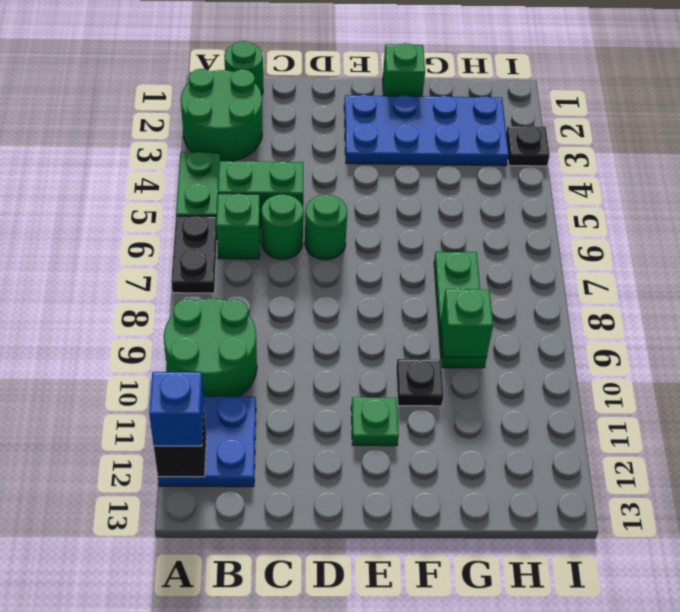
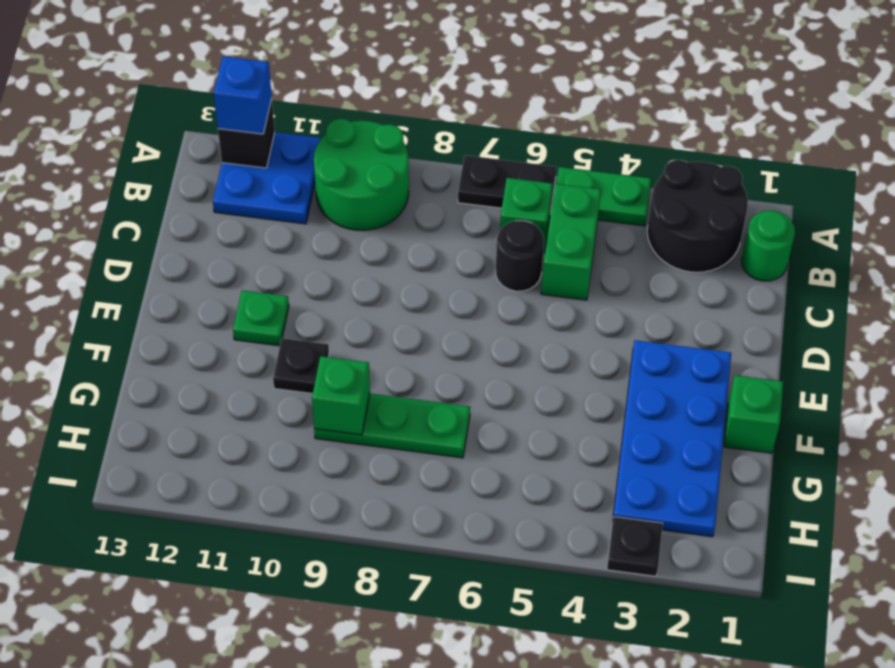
green 2x2 round brick [181,69,262,161] -> black 2x2 round brick [647,160,748,272]
green 1x1 round brick [261,194,303,259] -> black 1x1 round brick [496,221,544,291]
green 1x1 round brick [305,194,347,260] -> none

